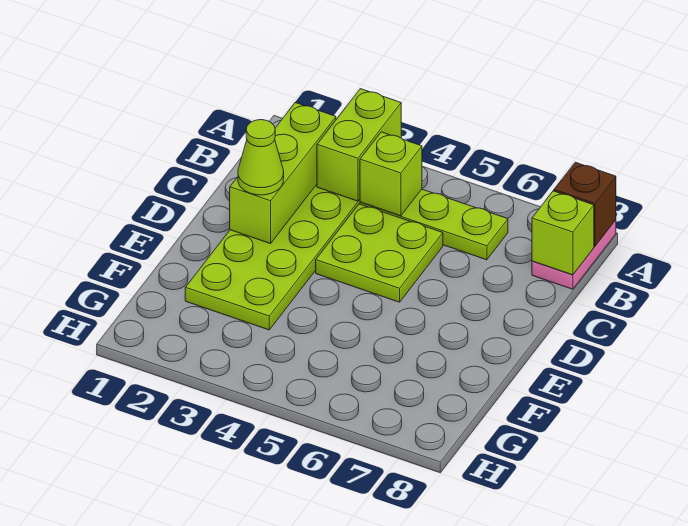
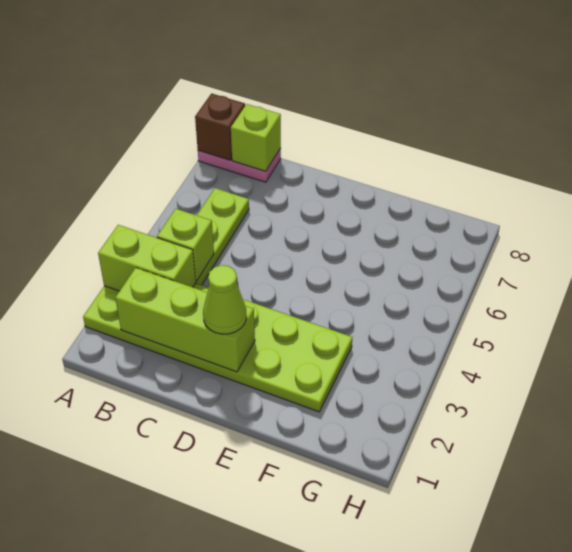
lime 2x2 plate [316,204,443,302] -> none

